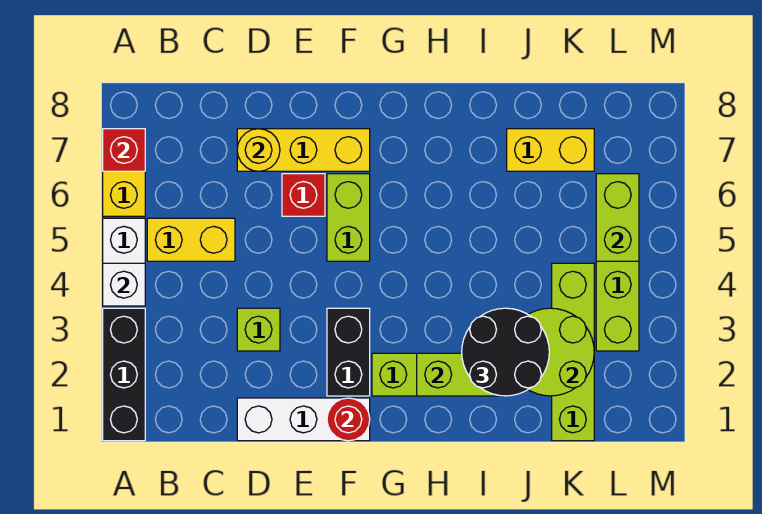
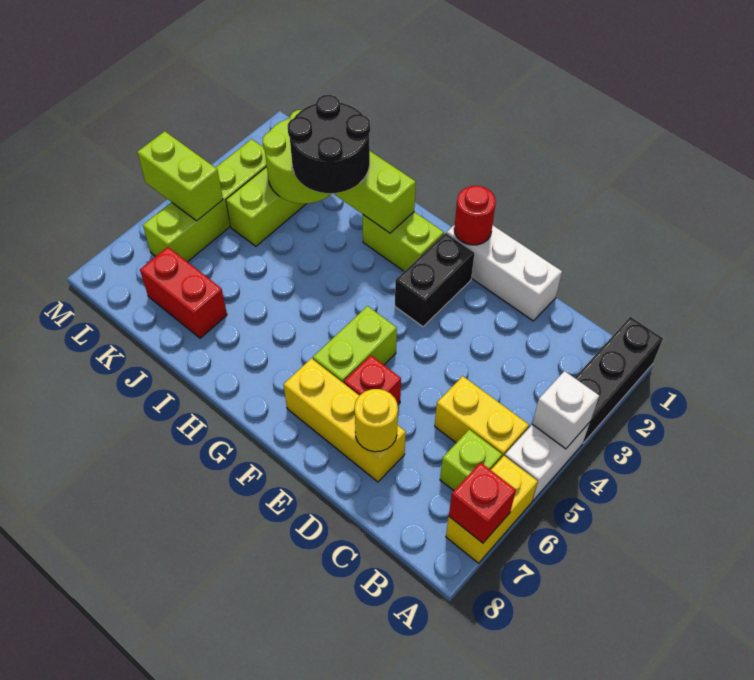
lime 1x1 brick [237,308,280,351] -> lime 1x1 brick moved to [440,430,502,491]
yellow 1x2 brick [507,129,594,171] -> red 1x2 brick [140,247,227,338]
lime 1x2 brick [596,174,639,261] -> lime 1x2 brick turned to [137,131,223,221]

